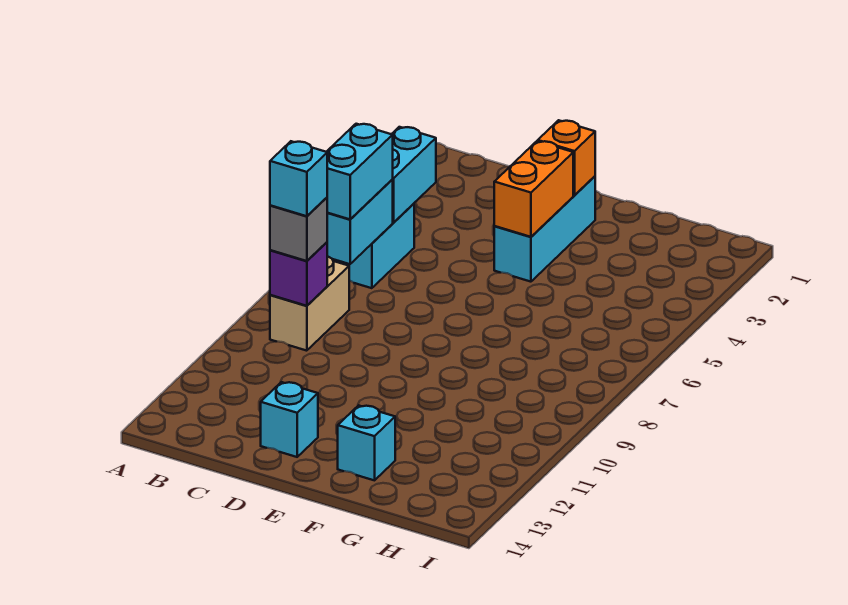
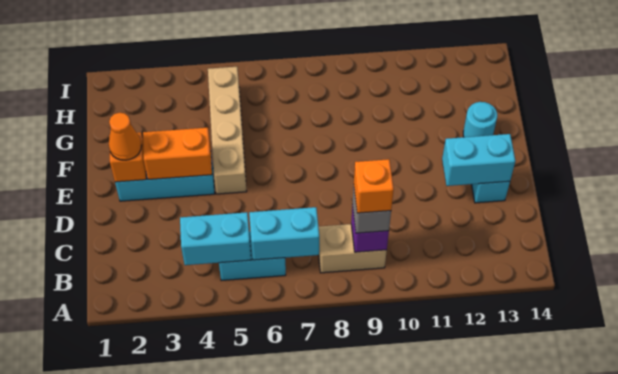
cyan 1x2 brick [327,124,393,219] -> cyan 1x2 brick moved to [442,134,515,186]
cyan 1x1 brick [270,141,327,216] -> orange 1x1 brick [354,159,394,213]
none -> orange 1x1 cone [109,113,142,160]
none -> tan 1x4 brick [208,67,247,194]
cyan 1x1 brick [338,405,395,480] -> cyan 1x1 round brick [463,102,497,137]

